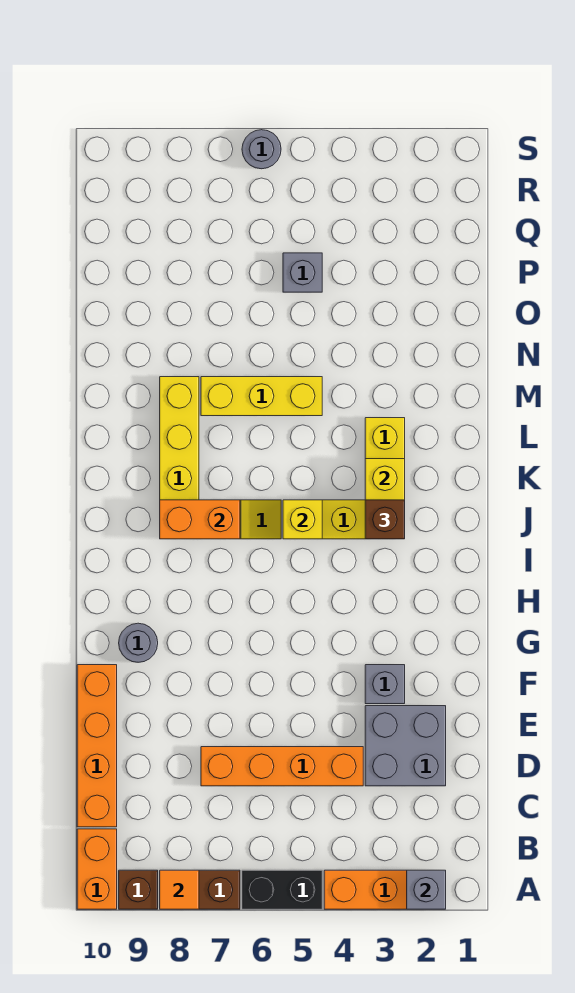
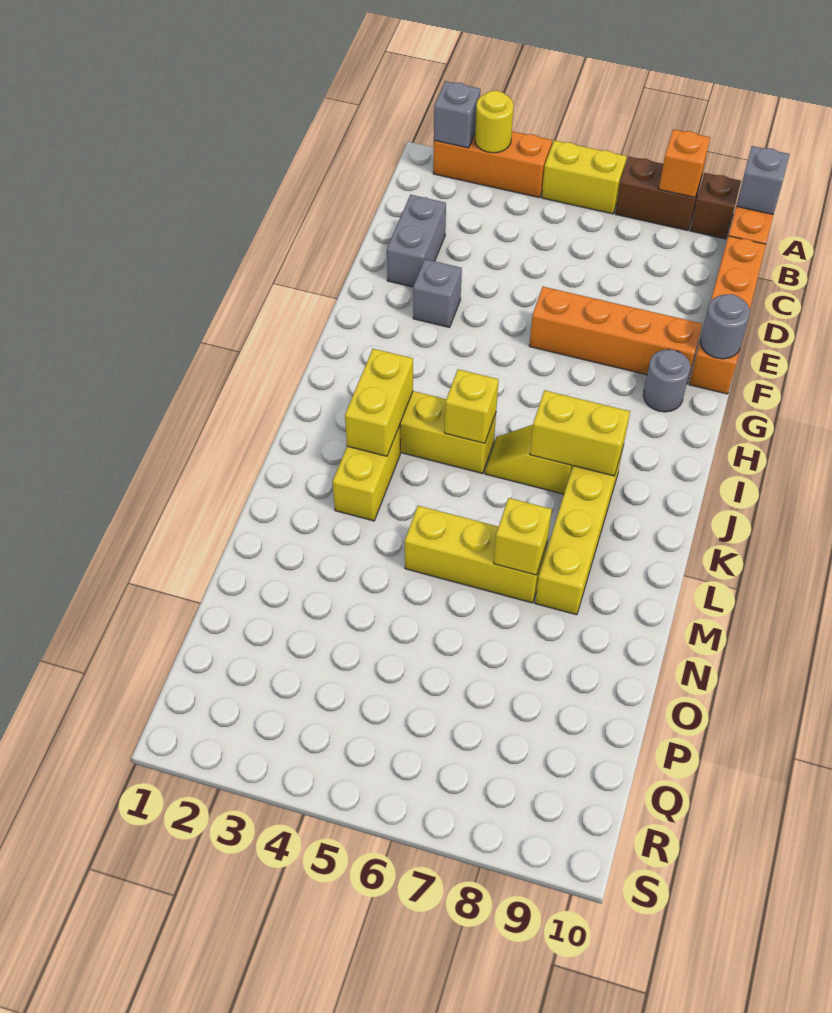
none -> yellow 1x1 round brick [475,91,514,153]
black 1x2 brick [242,870,322,909] -> yellow 1x2 brick [542,140,627,214]
orange 1x1 tile [160,870,199,909] -> orange 1x1 brick [659,129,710,197]
grey 2x2 brick [365,706,446,786] -> grey 1x2 brick [387,195,446,287]
orange 1x4 brick [201,747,363,786] -> orange 1x4 brick moved to [529,287,702,382]
brown 1x1 brick [365,500,405,539] -> none
orange 1x2 brick [160,500,240,539] -> yellow 1x2 brick [530,390,630,476]
none -> yellow 1x1 brick [494,498,552,575]
grey 1x1 brick [283,253,322,292] -> grey 1x1 brick moved to [736,146,790,214]
grey 1x1 round brick [242,130,281,169] -> grey 1x1 round brick moved to [700,294,750,359]

